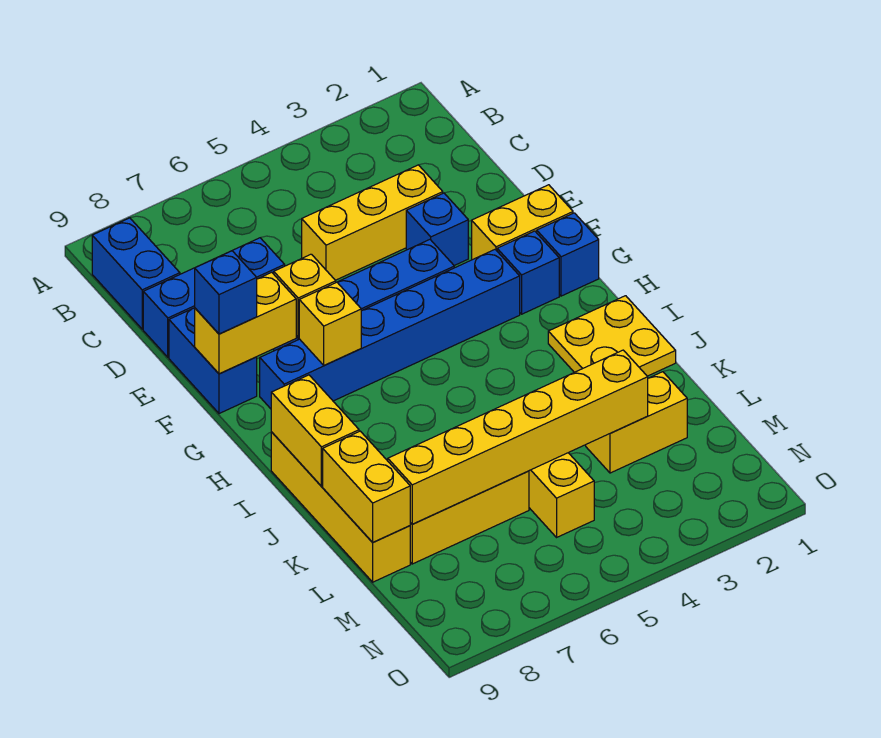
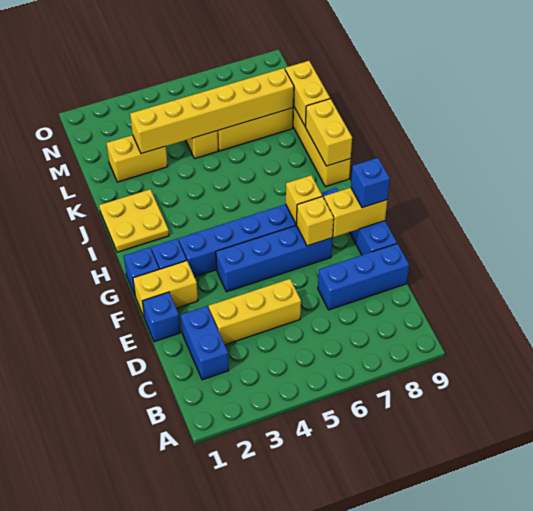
blue 1x2 brick [92,218,180,329] -> blue 1x2 brick moved to [181,306,229,380]
blue 1x1 brick [406,193,468,266] -> blue 1x1 brick moved to [143,292,180,342]

